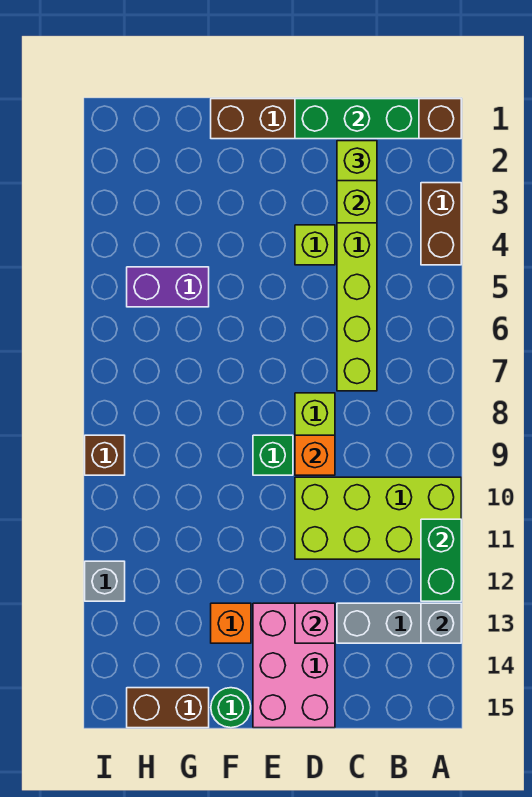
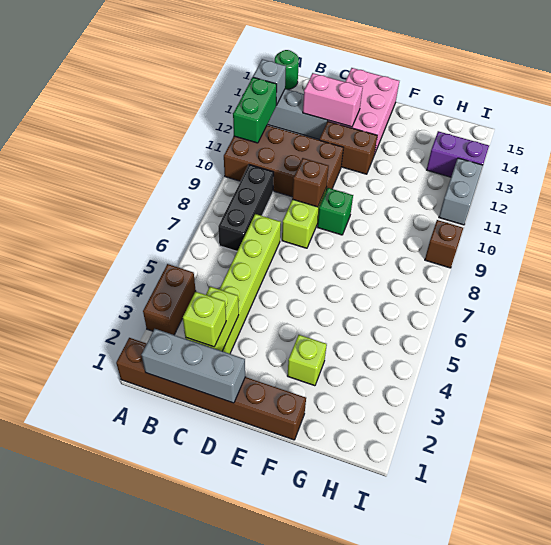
lime 2x4 brick [295,477,461,559] -> brown 2x4 brick [224,125,344,197]
green 1x3 brick [295,99,419,139] -> grey 1x3 brick [141,329,245,403]
none -> black 1x3 brick [218,165,274,251]
lime 1x1 brick [295,225,335,265] -> lime 1x1 brick moved to [287,335,327,386]
orange 1x1 brick [295,435,335,475] -> brown 1x1 brick [292,158,329,207]
pink 1x1 brick [295,603,335,643] -> pink 1x2 brick [303,73,363,127]
orange 1x1 brick [211,603,251,643] -> none
green 1x1 round brick [211,688,251,728] -> green 1x1 round brick moved to [275,50,299,89]
purple 1x2 brick [127,267,209,307] -> purple 1x2 brick moved to [427,131,489,177]
brown 1x2 brick [127,688,209,728] -> brown 1x2 brick moved to [319,121,377,174]
grey 1x1 brick [85,561,125,601] -> grey 1x2 brick [439,158,483,225]

